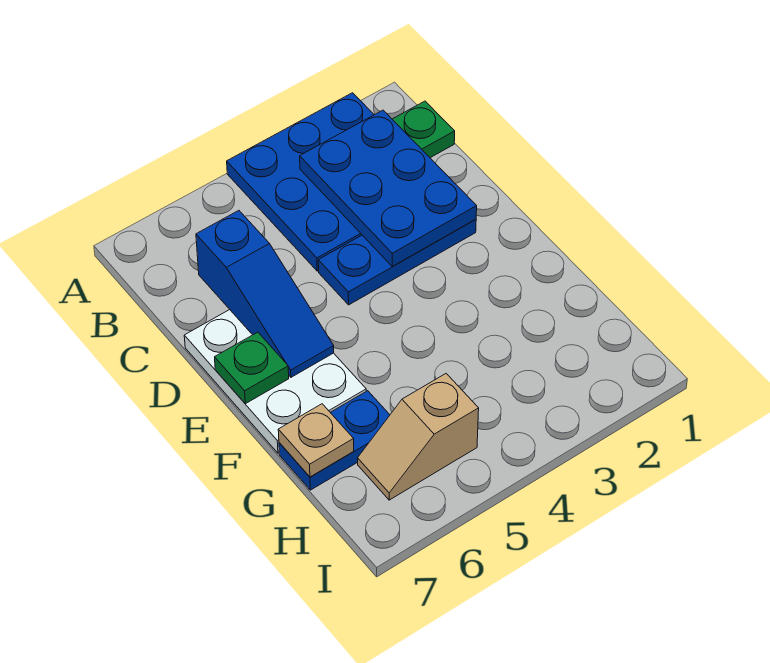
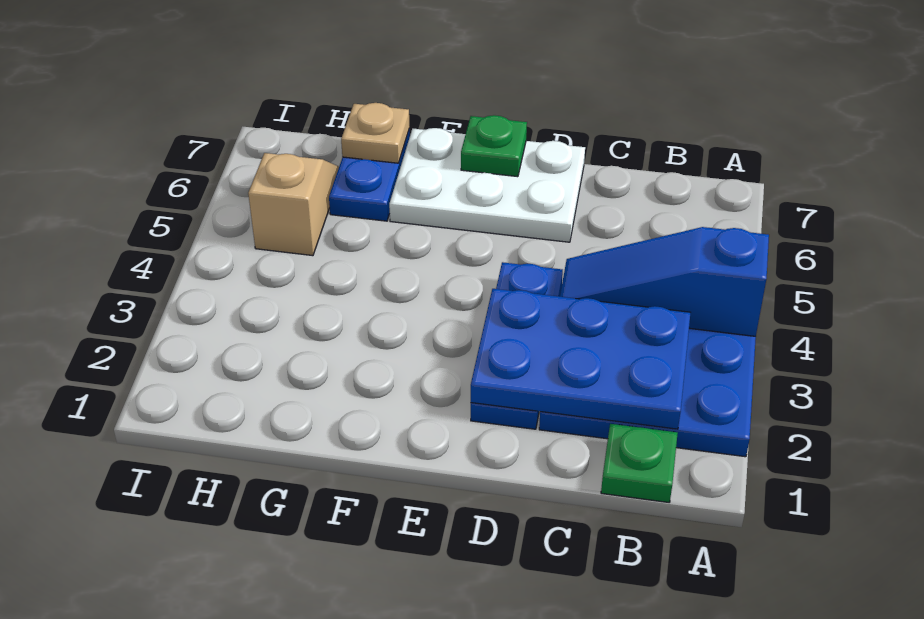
blue 1x3 slope [196,211,334,377] -> blue 1x3 slope moved to [560,227,769,336]

